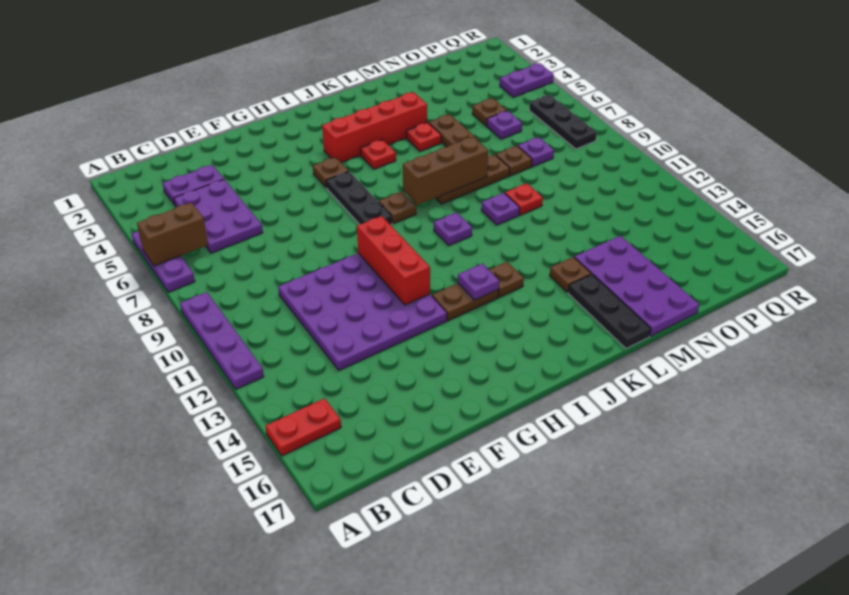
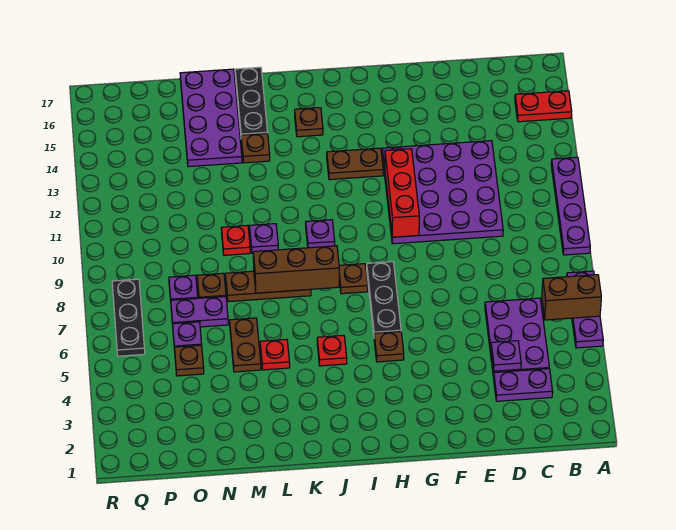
red 1x4 brick [322,92,427,162] -> none
purple 1x1 plate [458,264,499,300] -> purple 1x1 plate moved to [491,341,521,371]
brown 1x1 plate [489,262,524,297] -> brown 1x1 plate moved to [295,108,323,137]
purple 1x2 plate [500,63,554,97] -> purple 1x2 plate moved to [171,297,228,327]

